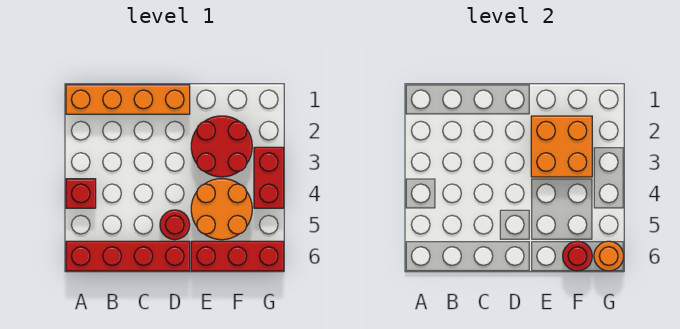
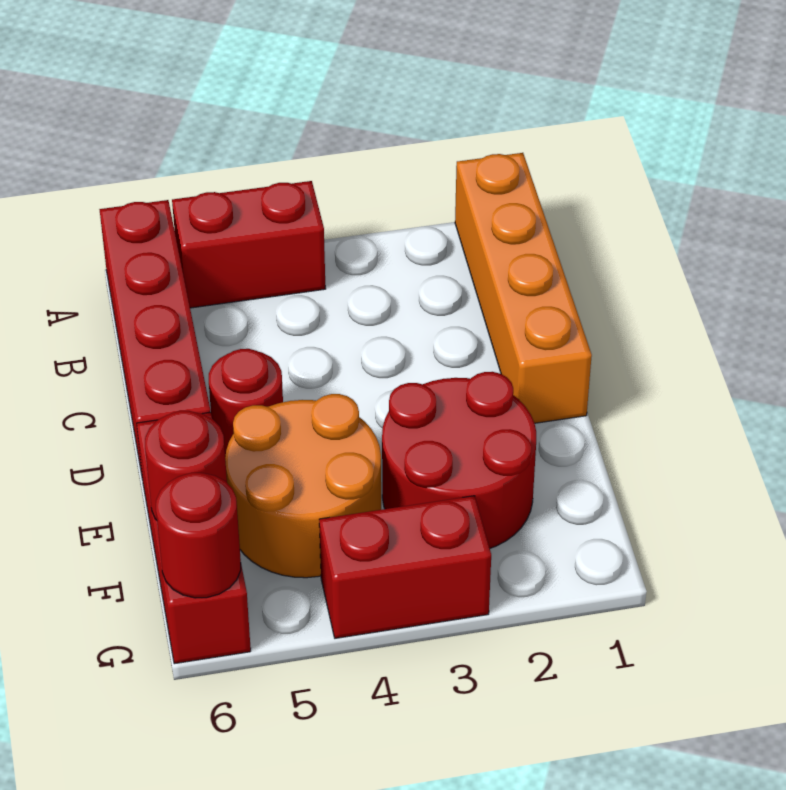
red 1x1 brick [66,179,96,208] -> red 1x2 brick [172,181,326,308]
orange 2x2 brick [531,116,592,177] -> none
orange 1x1 round brick [594,241,624,271] -> red 1x1 round brick [156,473,241,598]

